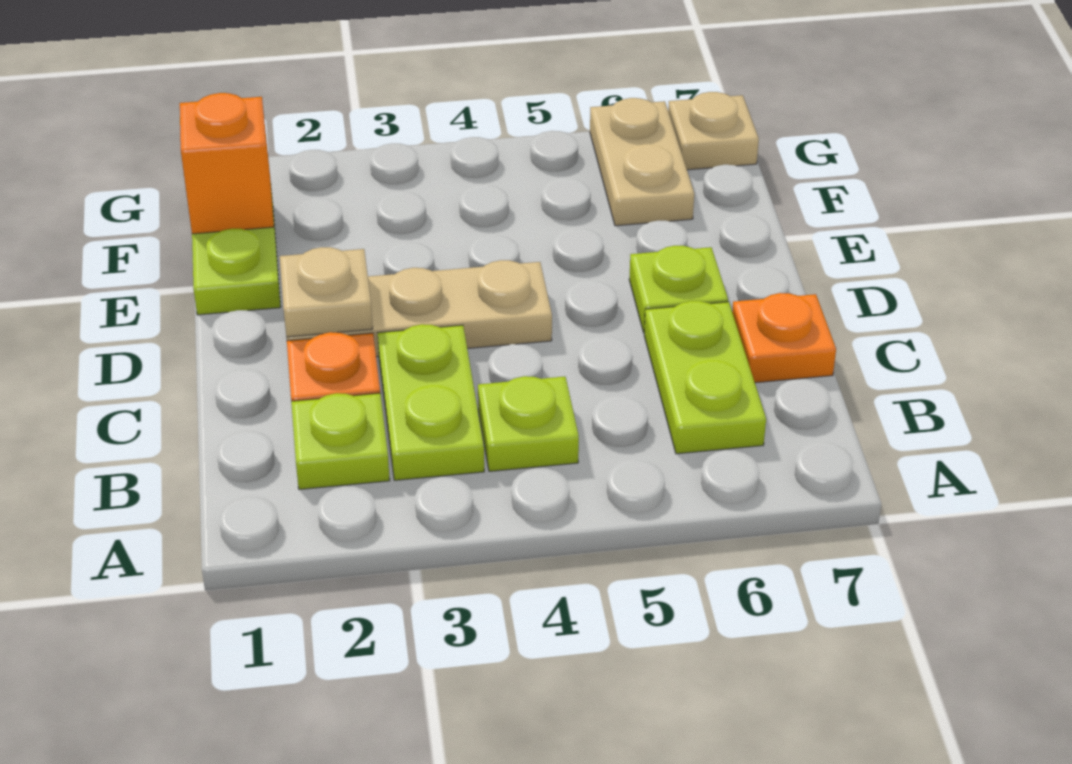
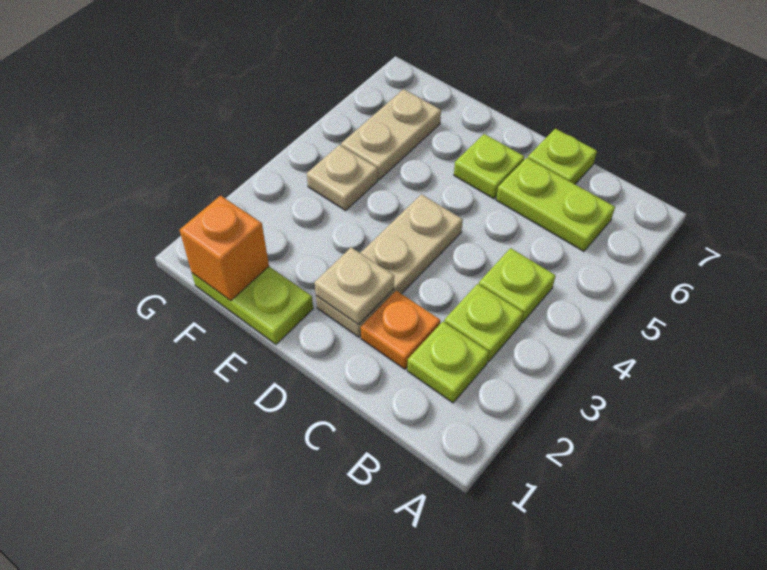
lime 1x2 plate [378,324,484,480] -> lime 1x1 plate [444,284,523,362]
orange 1x1 plate [732,293,836,383] -> lime 1x1 plate [528,129,597,184]
tan 1x2 plate [590,98,694,226] -> tan 1x2 plate turned to [341,89,441,180]
tan 1x1 plate [668,92,759,170] -> tan 1x1 plate moved to [307,145,378,210]

